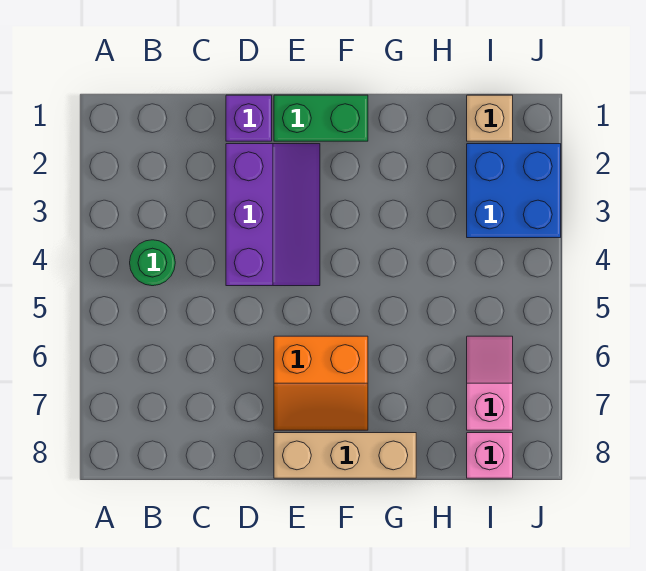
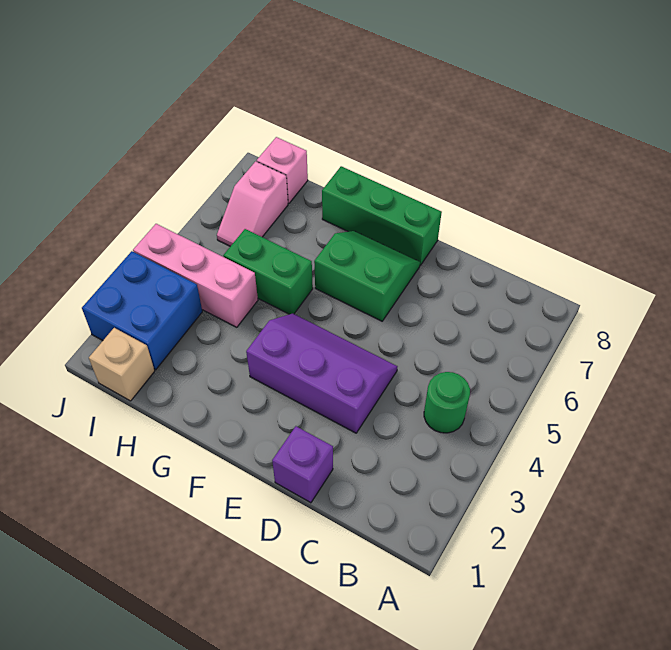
purple 2x3 slope [226,144,320,286] -> purple 2x3 slope turned to [246,313,397,433]
green 1x2 brick [274,95,368,141] -> green 1x2 brick moved to [223,229,313,314]
orange 2x2 slope [274,336,368,430] -> green 2x2 slope [314,231,420,321]
tan 1x3 brick [274,433,416,478] -> green 1x3 brick [322,166,442,265]
none -> pink 1x3 brick [133,224,258,327]

